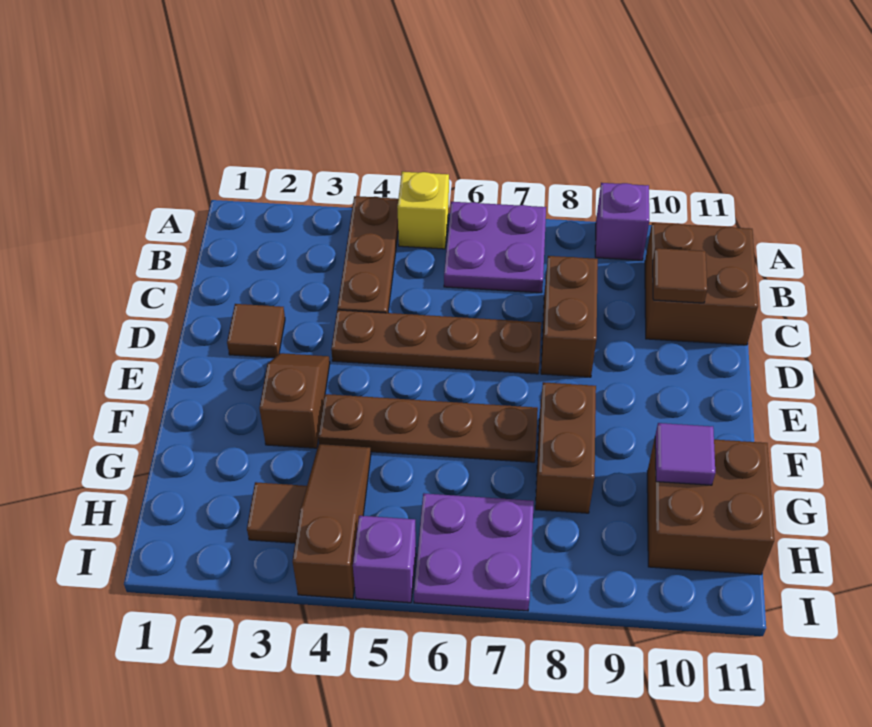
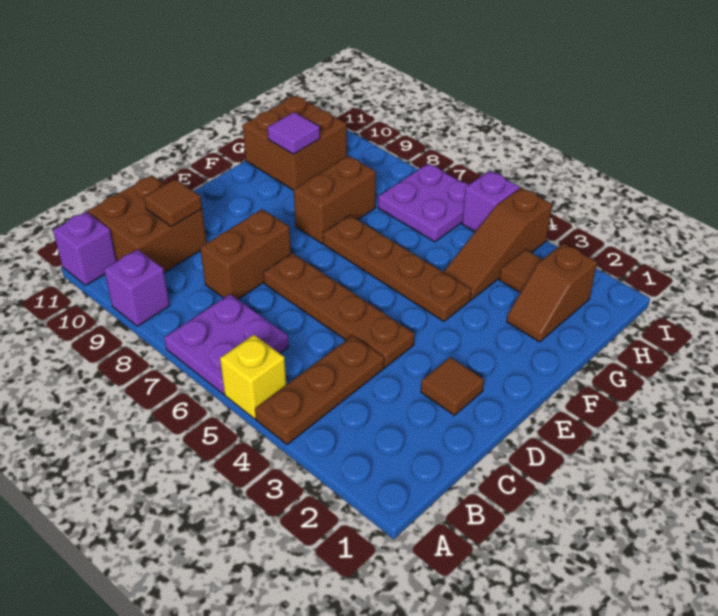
none -> purple 1x1 brick [53,212,117,285]
brown 1x2 slope [259,353,330,448] -> brown 1x2 slope moved to [507,243,597,342]

